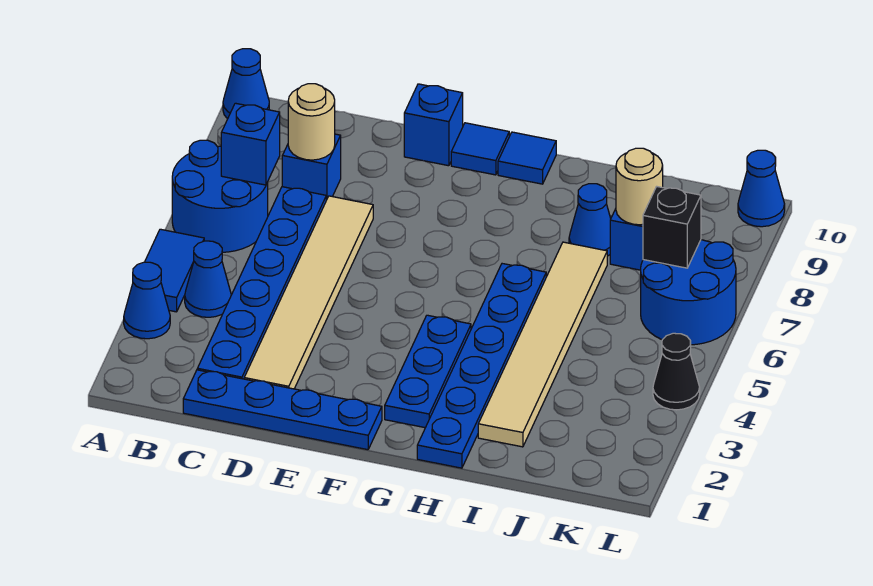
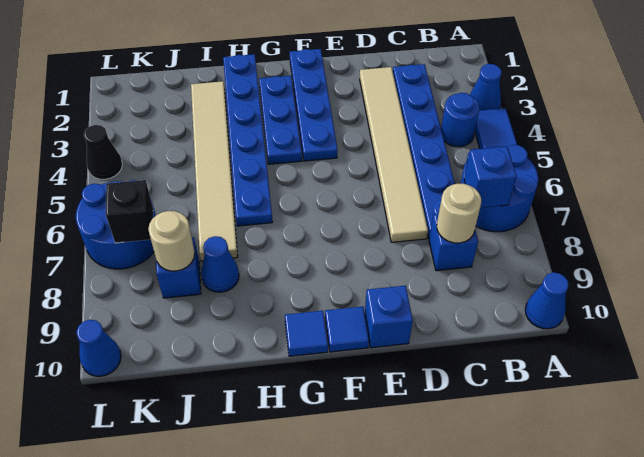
blue 1x1 cone [185,241,231,317] -> blue 1x1 round brick [441,93,480,147]
blue 1x4 plate [183,370,382,450] -> blue 1x4 plate turned to [290,49,338,161]

